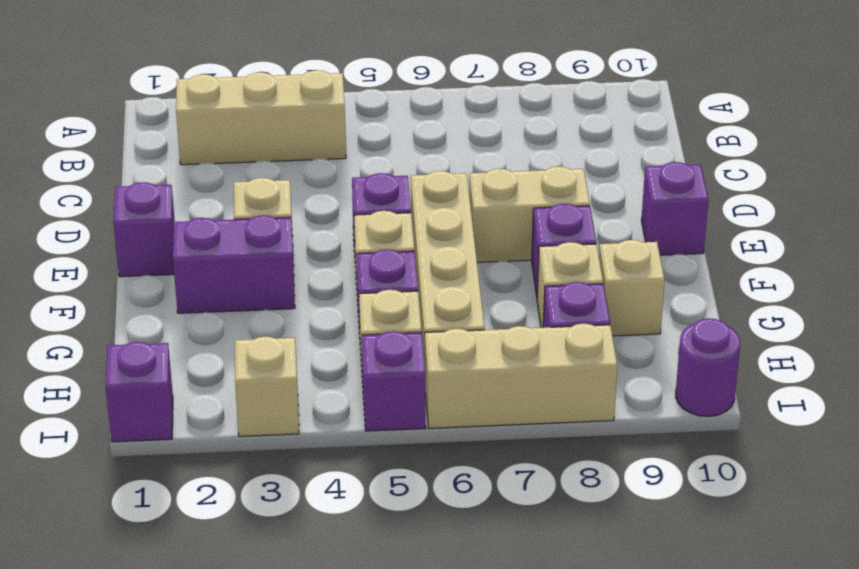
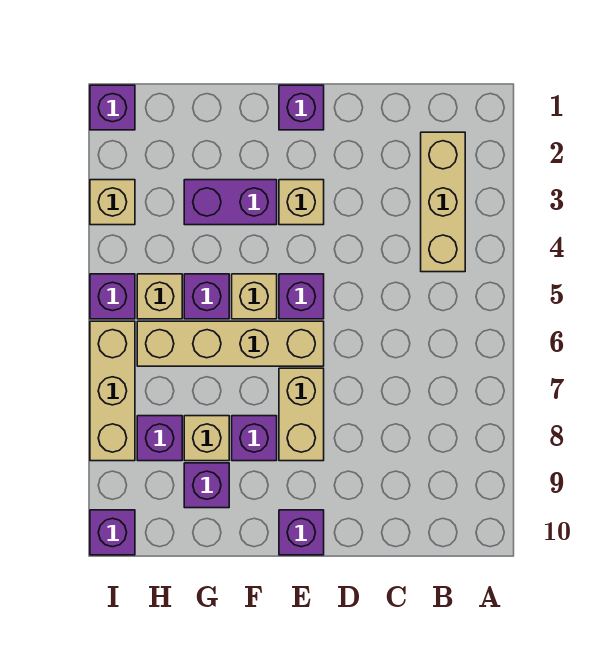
purple 1x2 brick [173,215,295,313] -> purple 1x2 brick turned to [184,180,277,225]
tan 1x1 brick [599,240,665,336] -> purple 1x1 brick [184,463,229,508]
purple 1x1 round brick [676,318,740,416] -> purple 1x1 brick [90,510,135,555]

